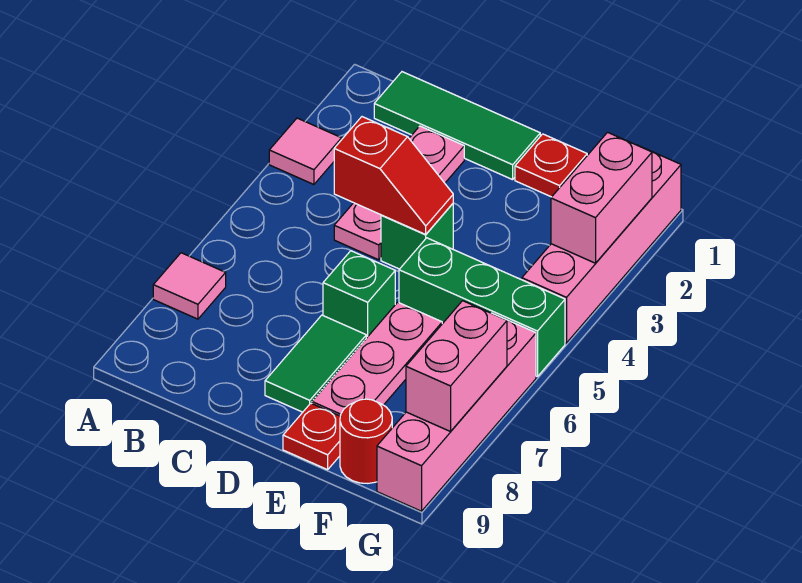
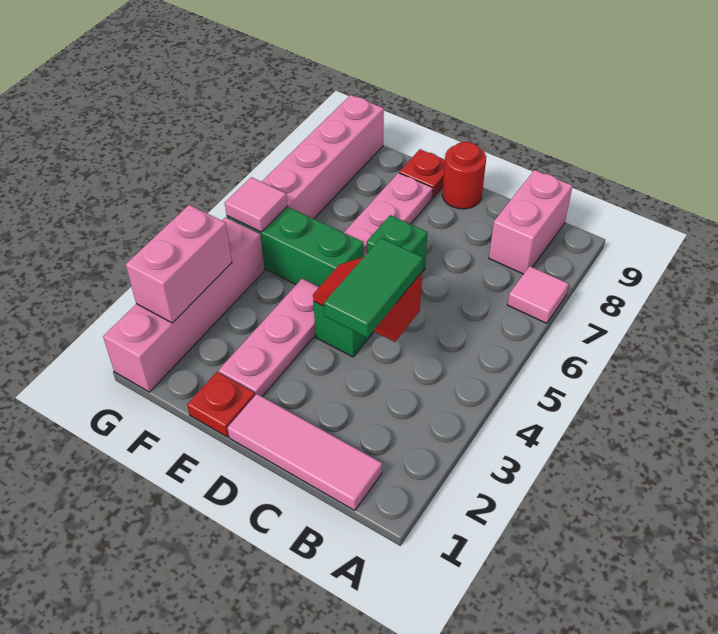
pink 1x1 tile [269,118,342,184] -> pink 1x1 tile moved to [225,177,287,232]
green 1x3 tile [374,72,540,180] -> pink 1x3 tile [227,394,382,510]
pink 1x3 plate [334,126,464,260] -> pink 1x3 plate moved to [218,279,319,397]
green 1x2 tile [265,315,366,412] -> green 1x2 tile moved to [324,238,423,338]
red 1x1 round brick [340,399,392,483] -> red 1x1 round brick moved to [442,142,486,209]
pink 1x2 brick [406,301,507,432] -> pink 1x2 brick moved to [489,170,572,274]

